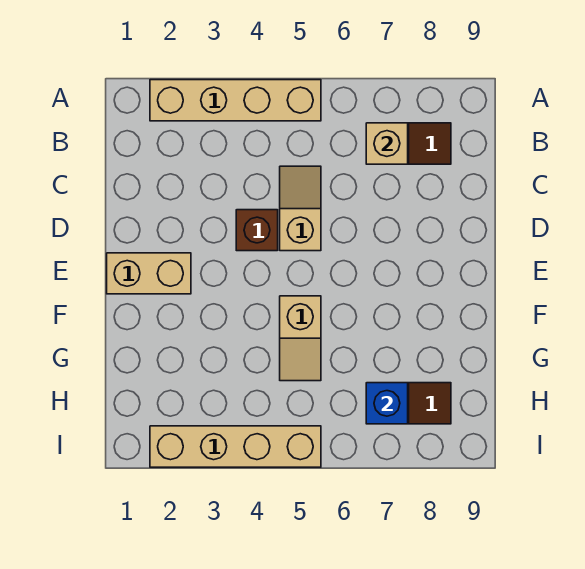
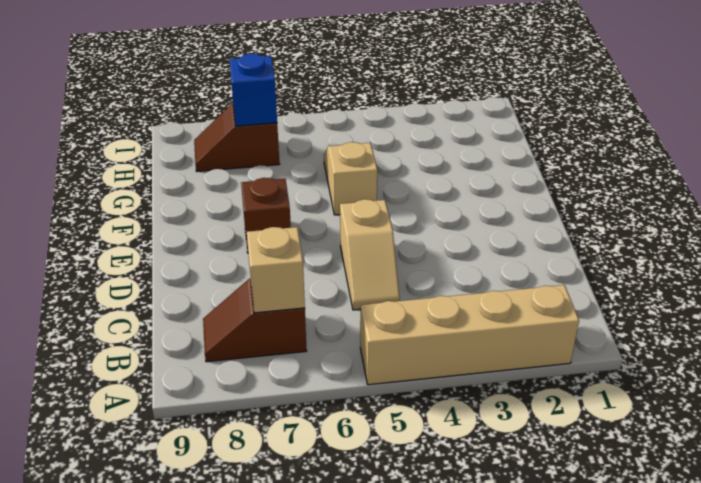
brown 1x1 brick [236,210,278,251] -> brown 1x1 brick moved to [241,178,291,253]
tan 1x2 brick [107,253,191,294] -> none
tan 1x4 brick [150,426,321,467] -> none

